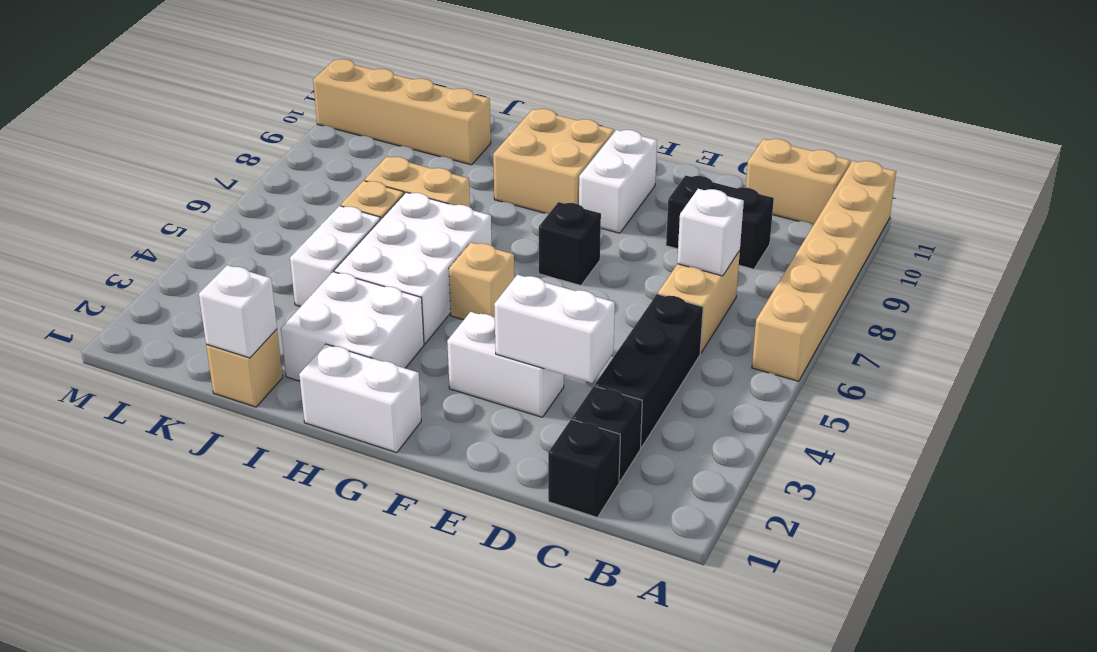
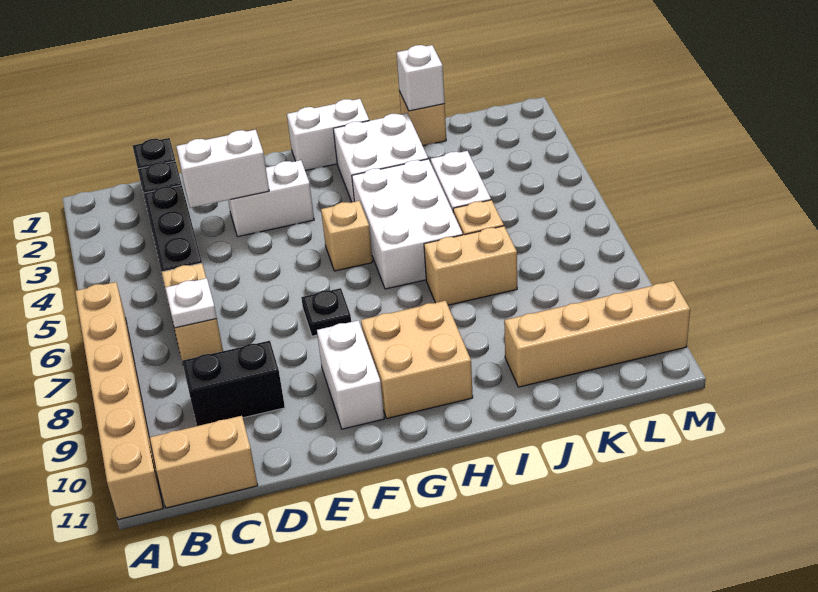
white 1x1 brick [677,189,744,276] -> white 1x1 plate [165,278,217,328]
black 1x1 brick [539,202,601,285] -> black 1x1 plate [301,288,351,336]

